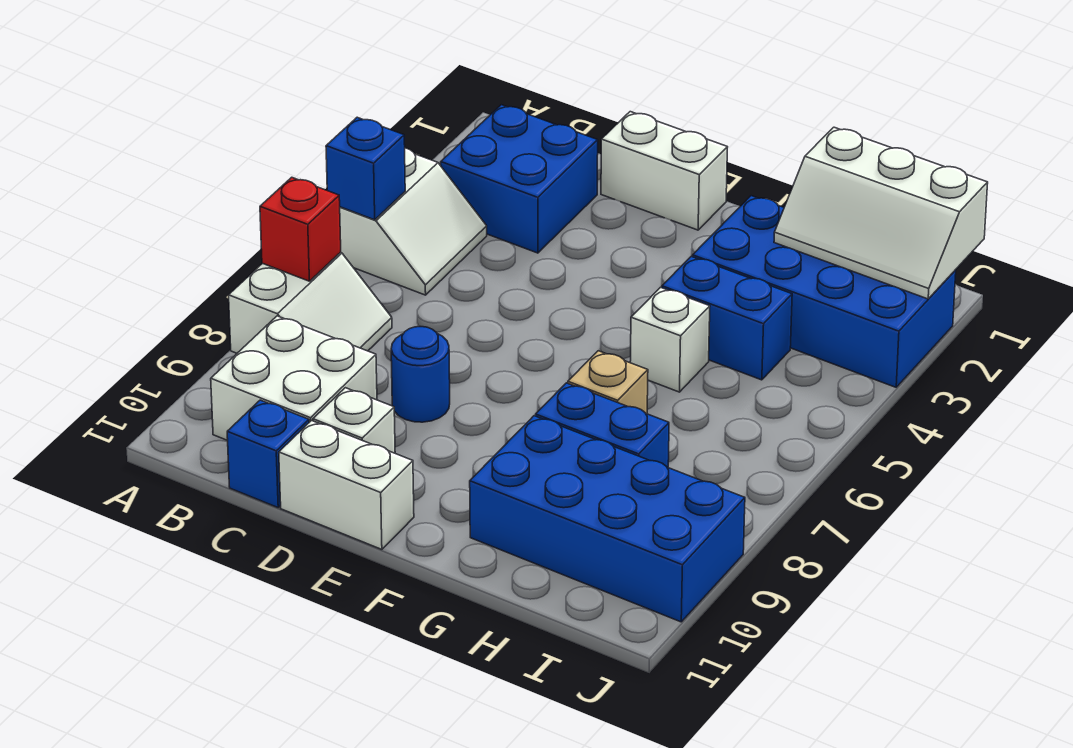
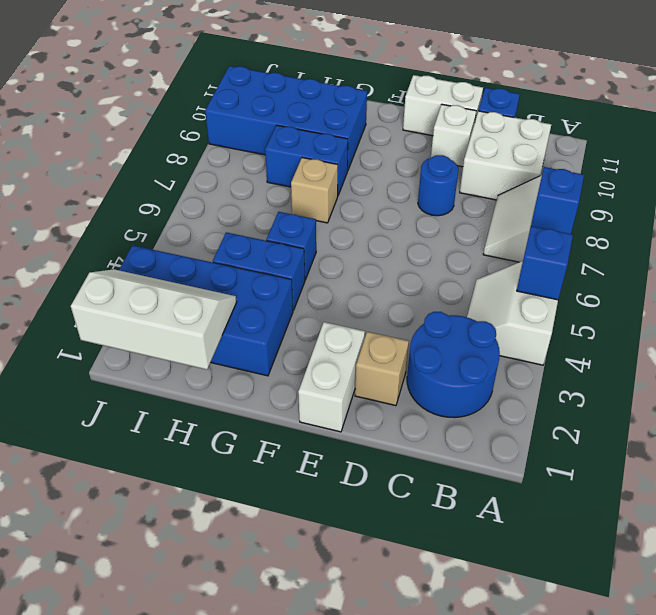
red 1x1 brick [260,177,341,281] -> blue 1x1 brick [531,167,584,234]
blue 2x2 brick [441,105,598,253] -> blue 2x2 round brick [407,312,500,418]
white 1x2 brick [601,112,727,230] -> white 1x2 brick turned to [298,322,365,432]
none -> tan 1x1 brick [355,332,409,406]
white 1x1 brick [630,287,710,392] -> blue 1x1 brick [266,212,316,280]

